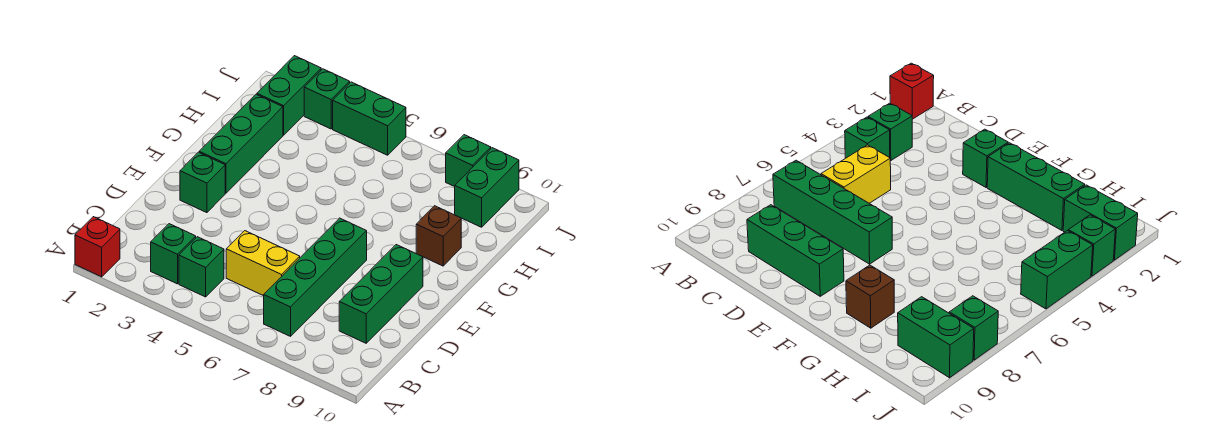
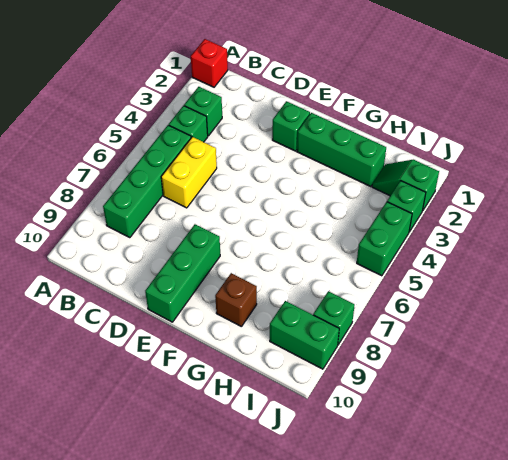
green 1x4 brick [264,218,367,336] -> green 1x4 brick turned to [103,125,191,238]
green 1x3 brick [339,245,423,343] -> green 1x3 brick turned to [145,224,220,322]
green 1x2 brick [257,56,321,135] -> green 1x2 slope [372,160,439,211]

